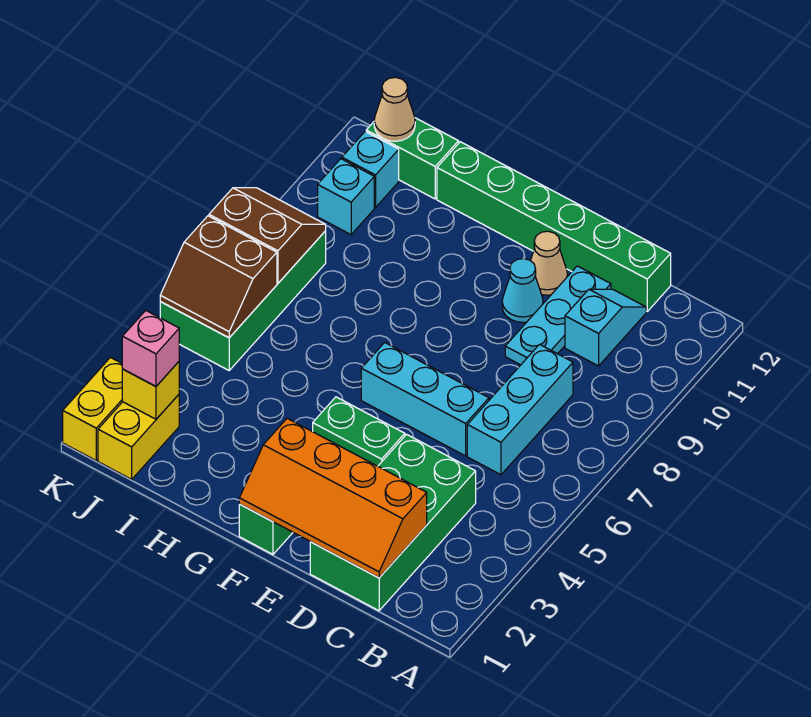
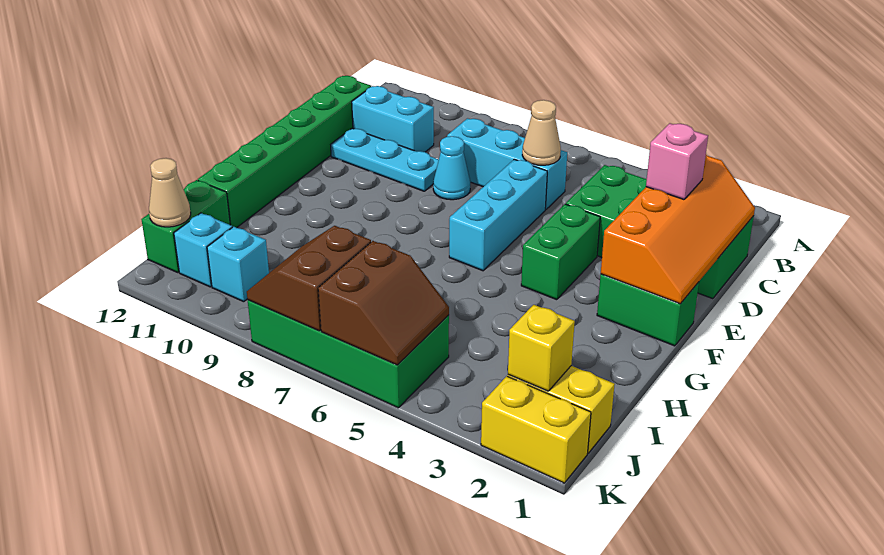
cyan 1x2 slope [565,289,646,366] -> cyan 1x2 brick [352,86,434,152]
cyan 1x1 cone [502,259,543,322] -> cyan 1x1 cone moved to [433,136,471,200]
tan 1x1 cone [531,231,568,295] -> tan 1x1 cone moved to [522,100,561,165]
pink 1x1 brick [122,311,179,386] -> pink 1x1 brick moved to [646,123,708,200]

